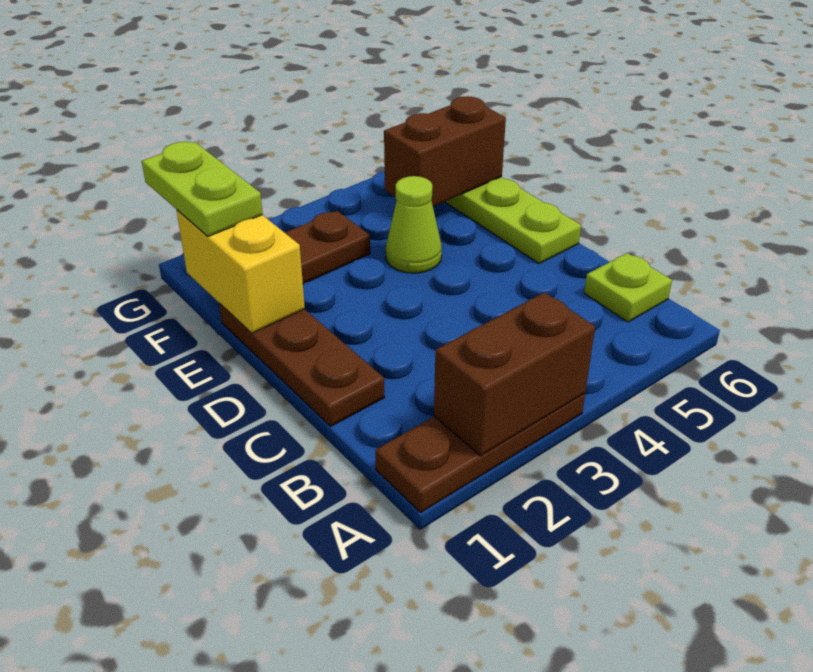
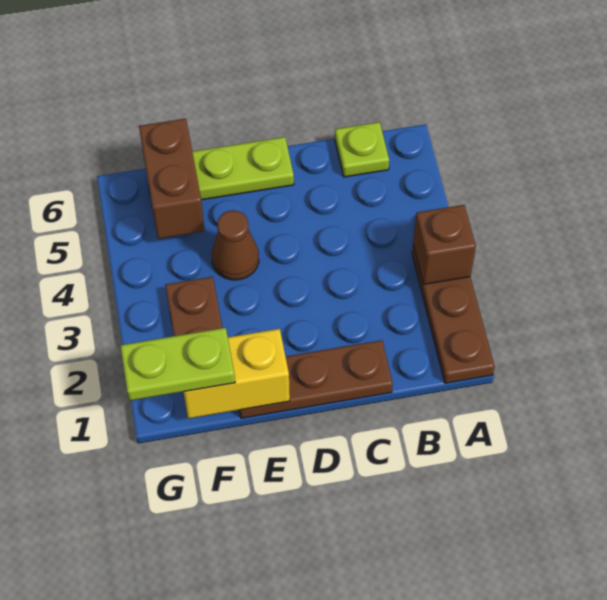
brown 1x2 brick [434,292,595,456] -> brown 1x1 brick [413,205,476,284]
lime 1x1 cone [386,176,442,273] -> brown 1x1 cone [212,210,259,280]

